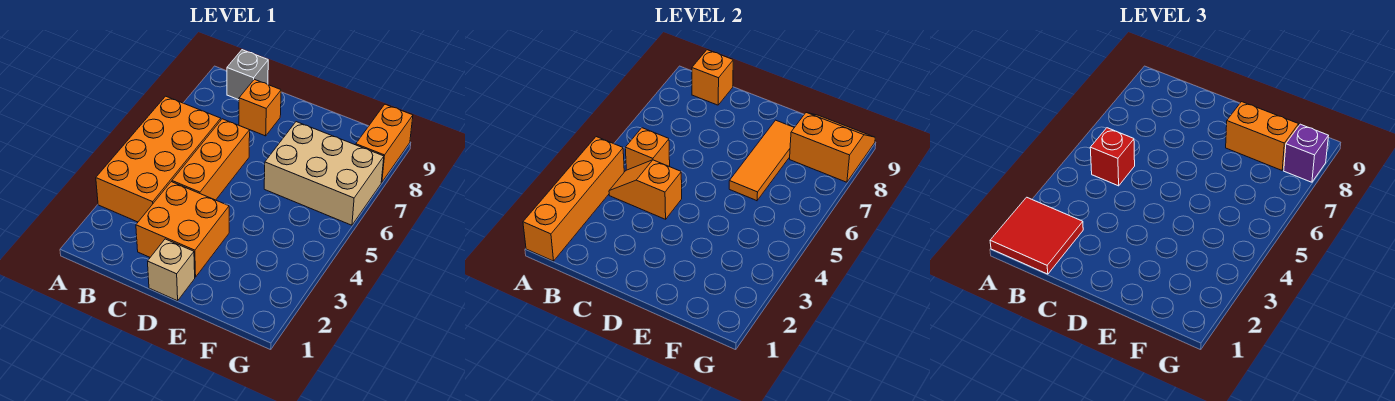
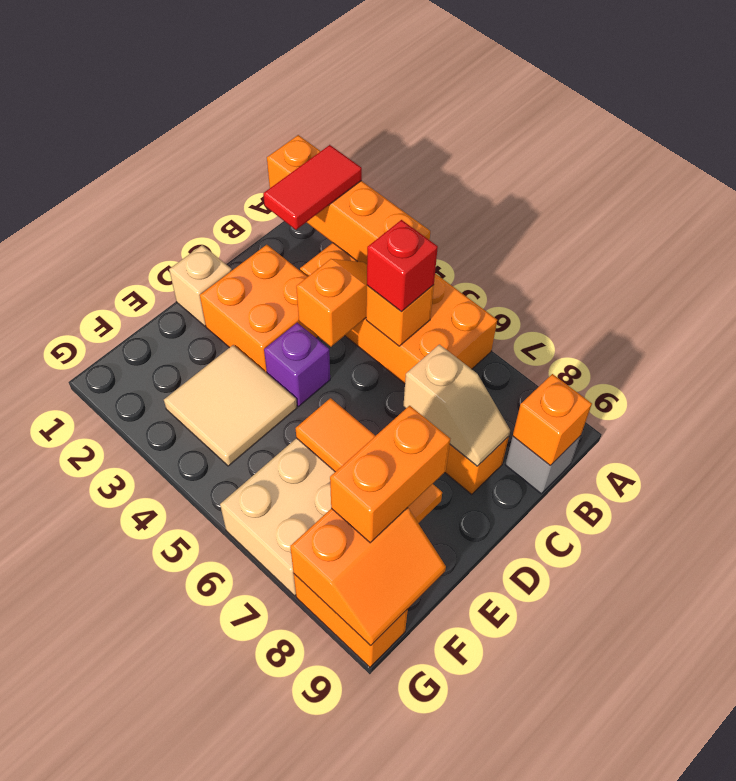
red 2x2 tile [990,197,1083,274] -> red 1x2 tile [263,145,362,230]
orange 1x3 brick [172,119,250,200] -> none
none -> tan 1x2 slope [403,344,510,466]
none -> tan 2x2 tile [164,345,297,466]
purple 1x1 brick [1284,124,1328,182] -> purple 1x1 brick moved to [264,323,330,406]

